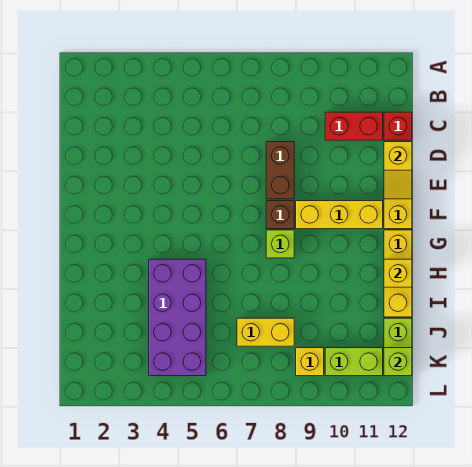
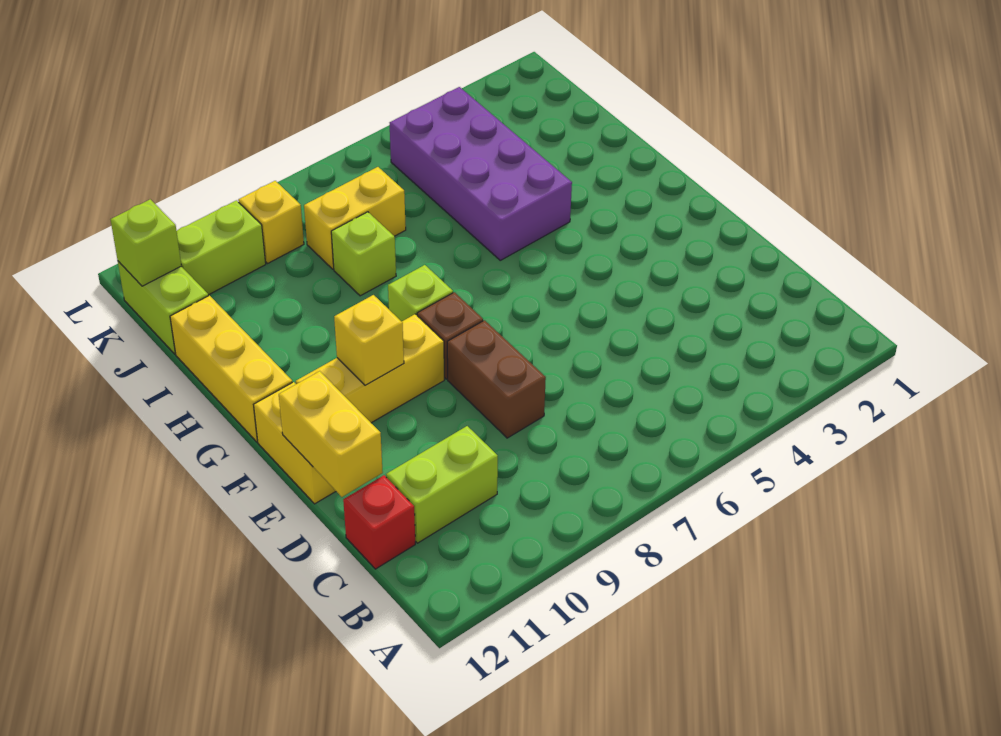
red 1x2 brick [325,112,383,140] -> lime 1x2 brick [386,426,498,543]
yellow 1x2 slope [384,142,412,199] -> yellow 1x2 brick [279,371,383,497]
yellow 1x1 brick [384,259,412,287] -> yellow 1x1 brick moved to [334,295,404,385]
none -> lime 1x1 brick [331,212,396,296]

